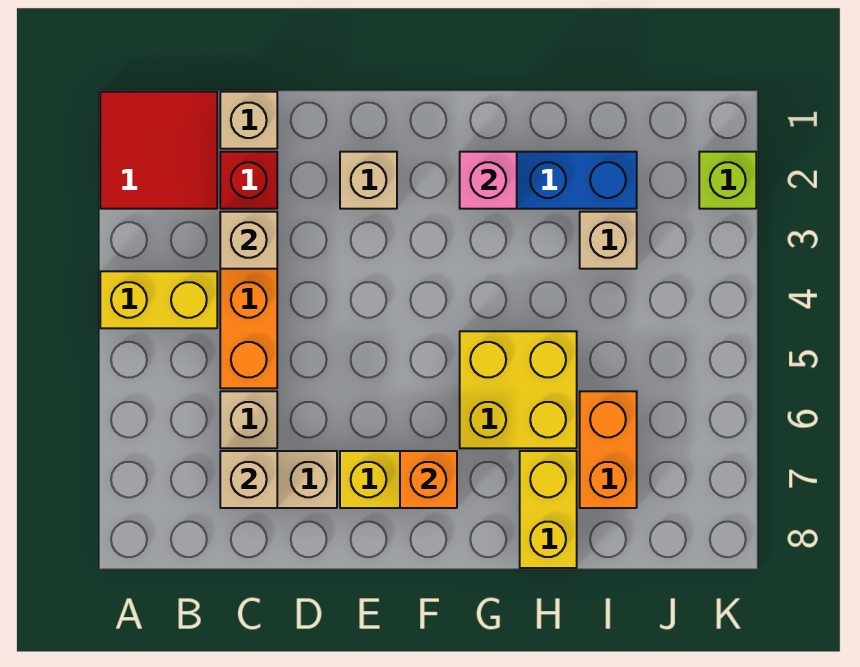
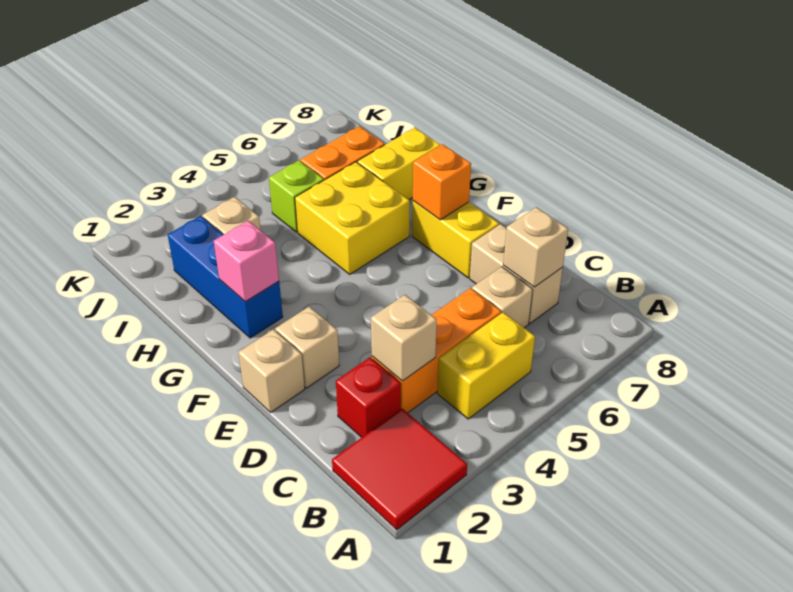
yellow 1x2 brick [100,271,217,328] -> yellow 1x2 brick turned to [437,313,535,419]
tan 1x1 brick [220,92,277,149] -> tan 1x1 brick moved to [238,329,305,412]
lime 1x1 brick [699,152,756,209] -> lime 1x1 brick moved to [269,160,324,232]

